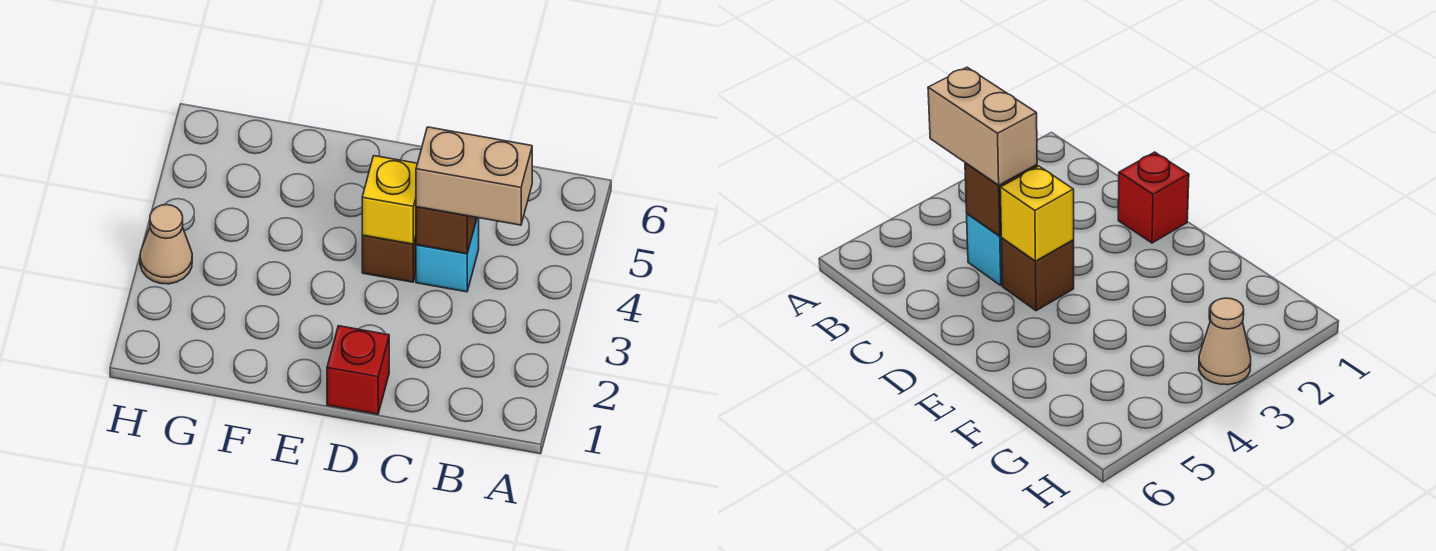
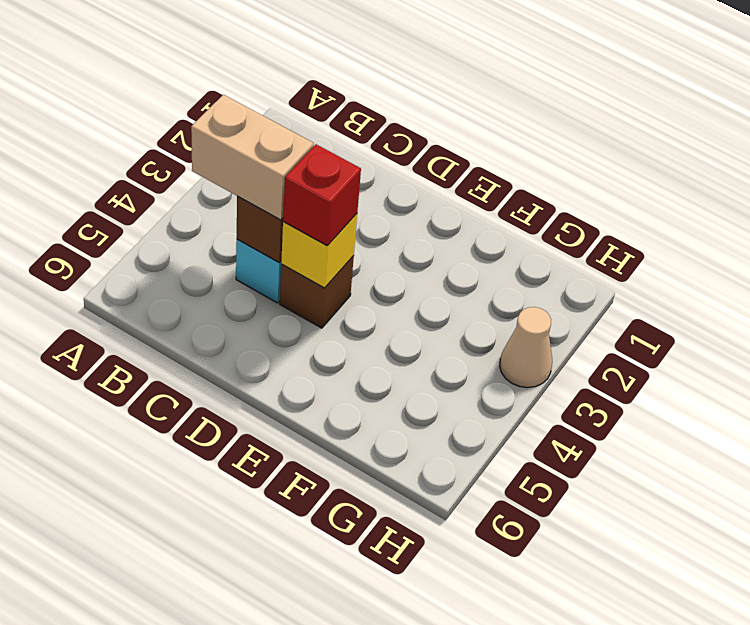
red 1x1 brick [327,326,389,414] -> red 1x1 brick moved to [283,144,361,246]

